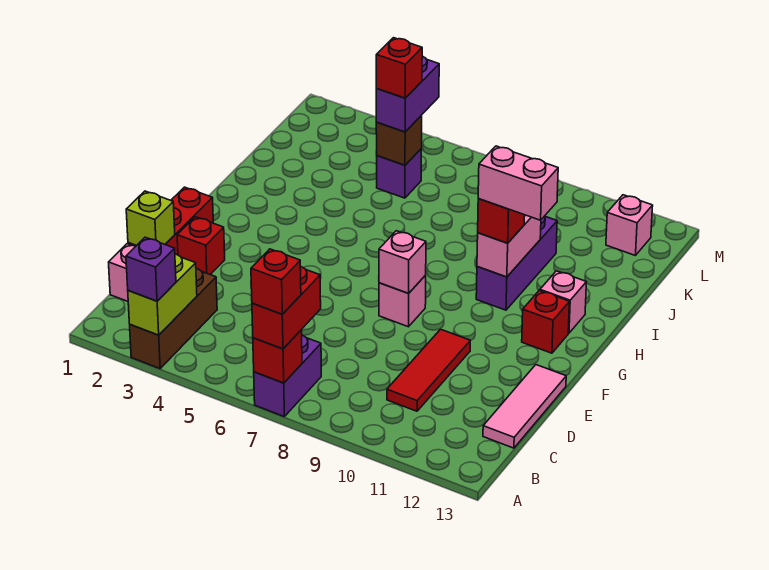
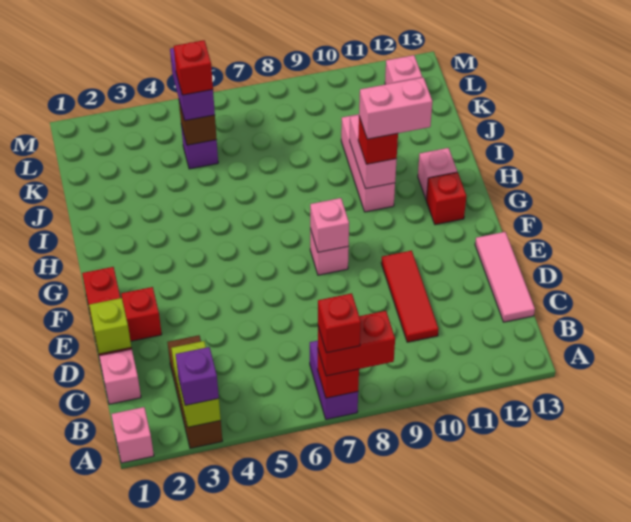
none -> pink 1x1 brick [111,407,154,463]
red 1x2 brick [252,266,321,349] -> red 1x2 brick turned to [318,311,395,376]
purple 1x3 brick [476,216,557,310] -> pink 1x3 brick [341,114,395,212]

